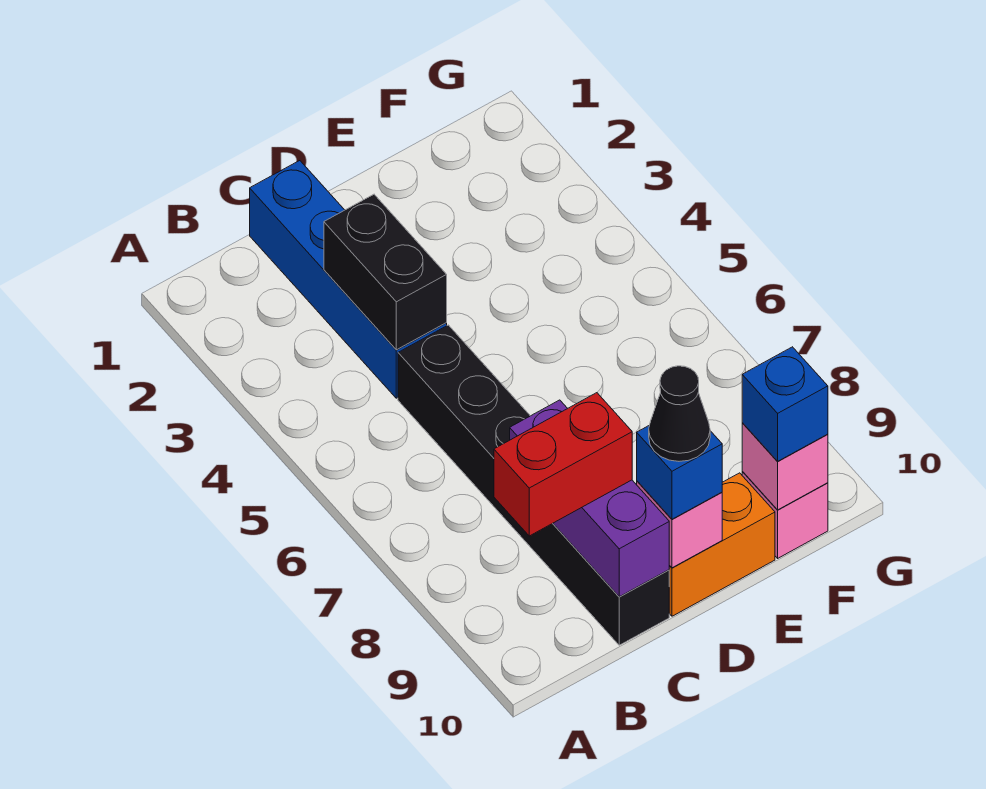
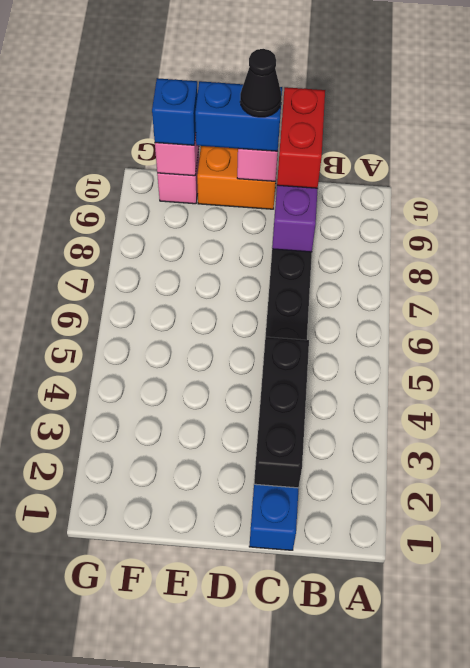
red 1x2 brick [494,393,632,536] -> red 1x2 brick turned to [277,87,325,188]
black 1x2 brick [324,194,447,350] -> black 1x3 brick [254,337,309,488]
blue 1x1 brick [637,426,722,519] -> blue 1x2 brick [195,81,282,151]

